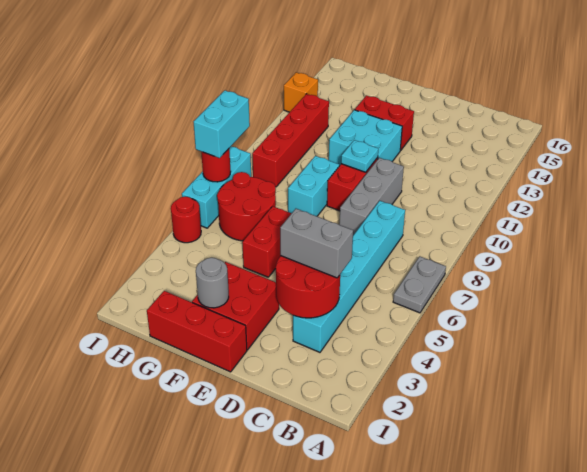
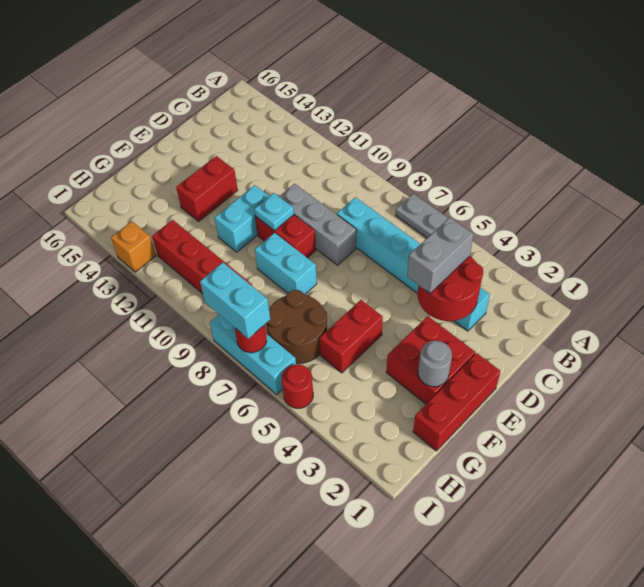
cyan 2x2 brick [329,110,402,166] -> cyan 1x2 brick [215,185,269,252]
red 1x2 brick [242,206,292,277] -> red 1x2 brick turned to [320,300,383,373]
red 2x2 round brick [217,172,276,241] -> brown 2x2 round brick [266,290,327,364]

